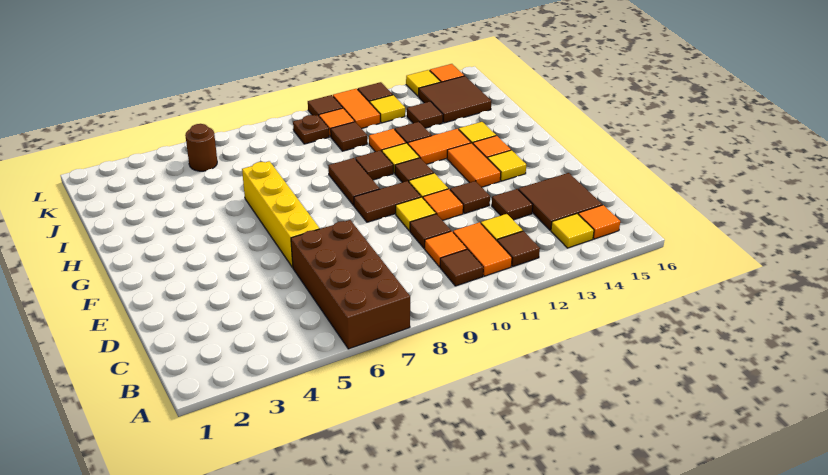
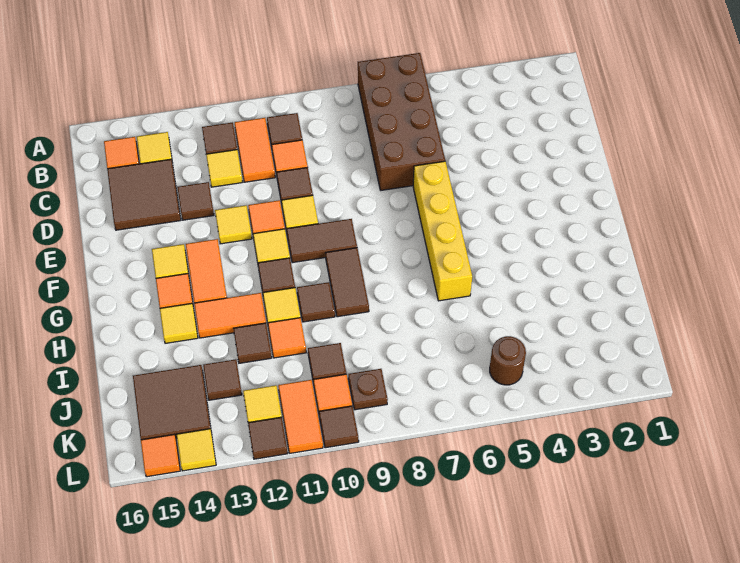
brown 1x1 tile [450,181,490,214] -> yellow 1x1 tile [215,205,252,244]

